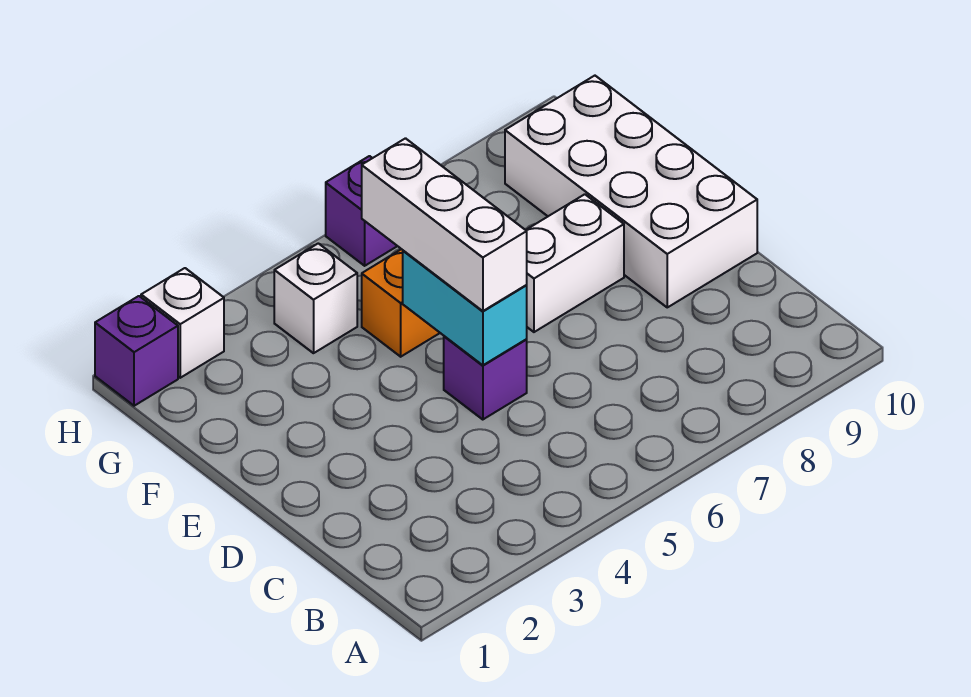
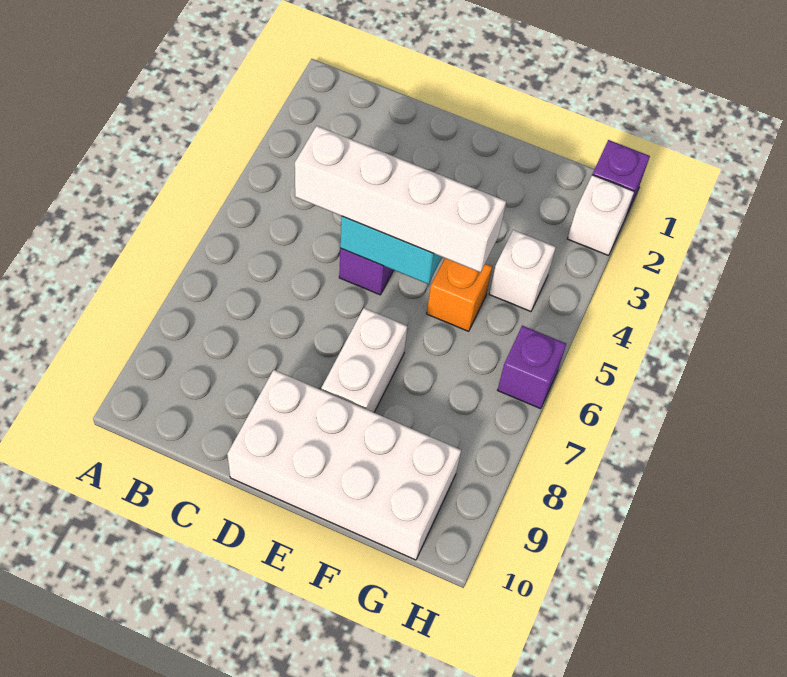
white 1x3 brick [362,138,527,311] -> white 1x4 brick [295,126,506,272]

